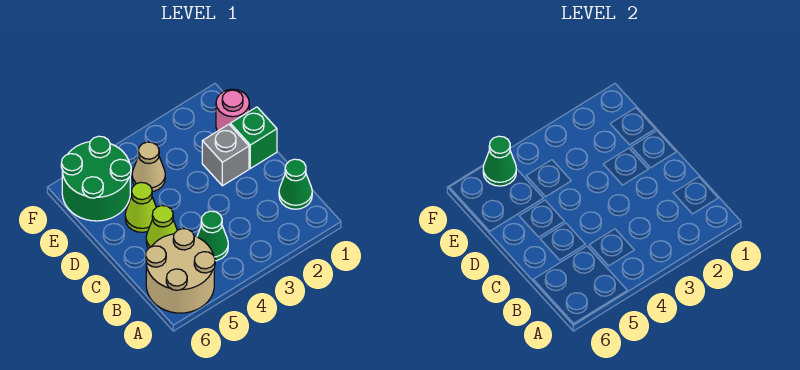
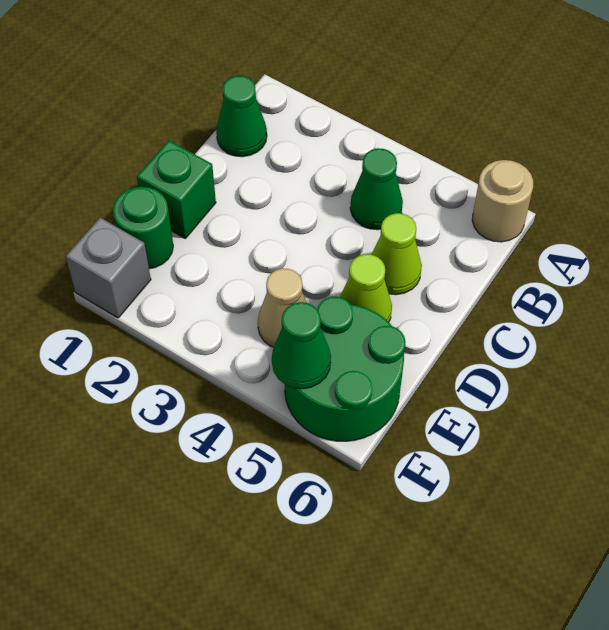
tan 2x2 round brick [145,229,215,313] -> tan 1x1 round brick [472,160,533,242]
grey 1x1 brick [202,124,249,186] -> grey 1x1 brick moved to [66,218,151,318]
pink 1x1 round brick [216,89,249,131] -> green 1x1 round brick [113,187,173,269]

